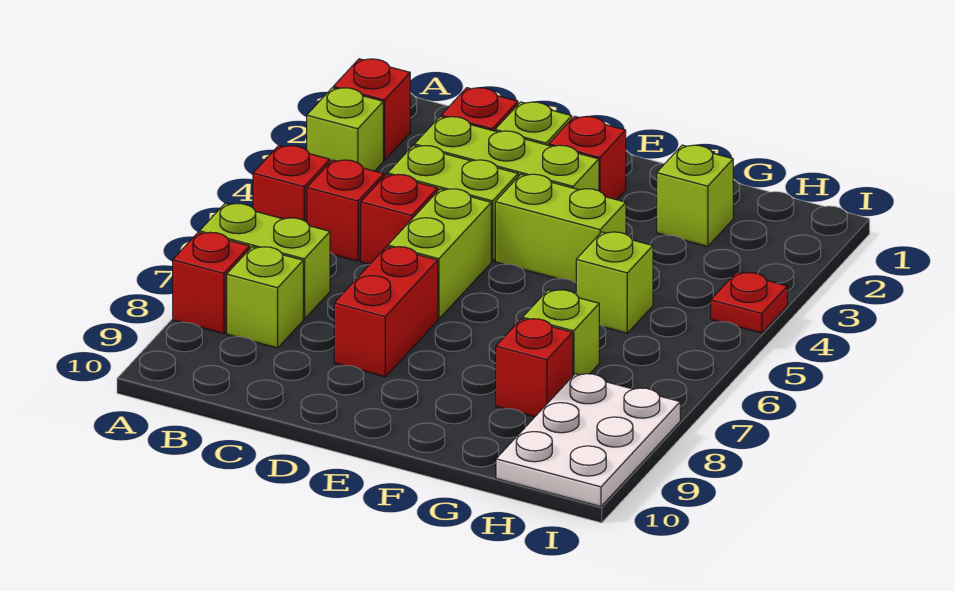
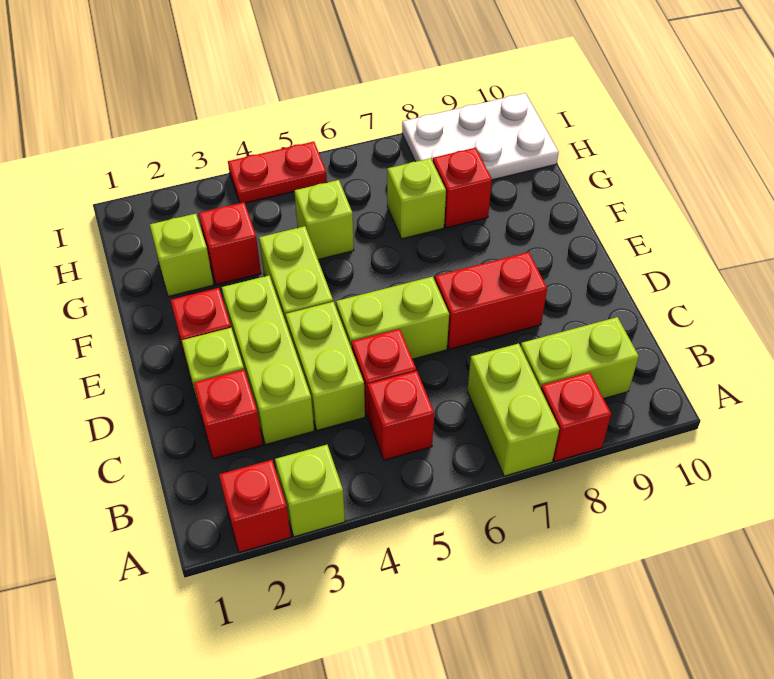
red 1x1 brick [253,146,330,222] -> red 1x1 brick moved to [199,202,261,285]
lime 1x1 brick [227,247,303,348] -> lime 1x2 brick [521,317,639,399]
red 1x1 plate [711,272,787,333] -> red 1x2 plate [228,142,327,203]

